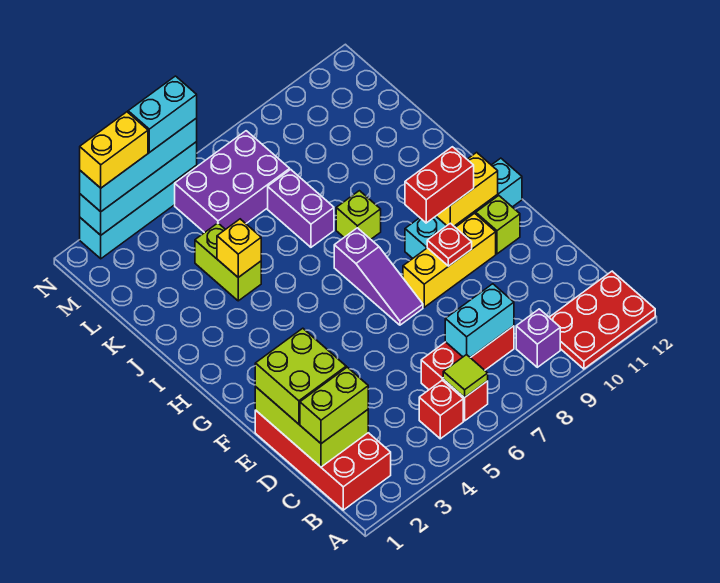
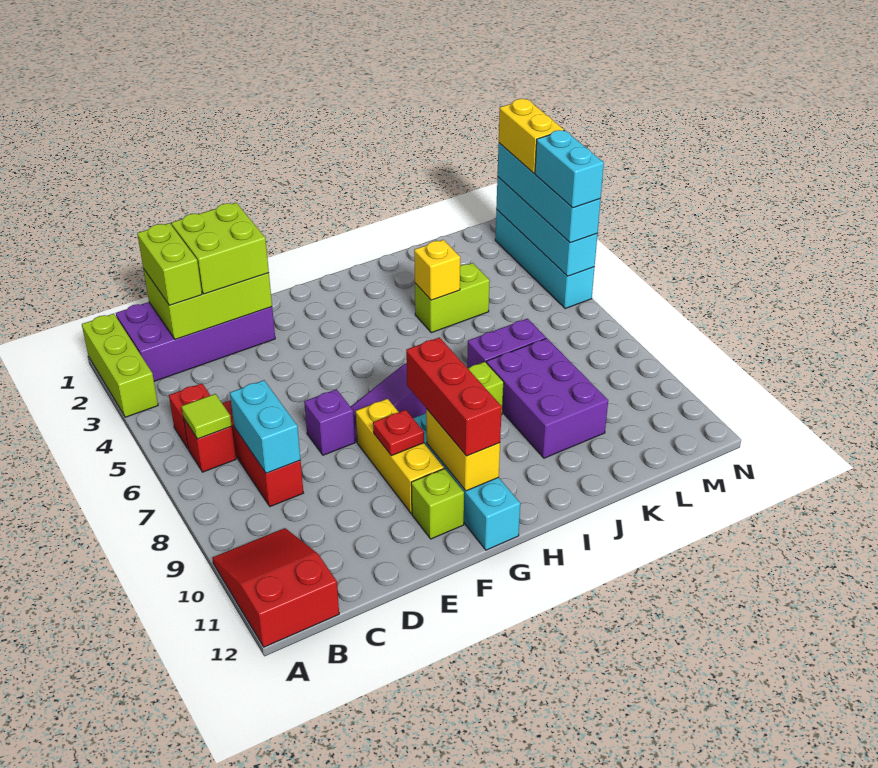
none -> lime 1x3 brick [82,314,158,417]
red 2x3 plate [549,271,655,369] -> red 2x3 slope [212,528,339,647]
red 2x4 brick [255,410,391,510] -> purple 2x4 brick [116,302,275,381]
purple 1x1 brick [516,309,560,367] -> purple 1x1 brick moved to [304,389,355,455]
red 1x2 brick [405,147,474,223] -> red 1x3 brick [406,337,502,456]
purple 2x3 brick [175,131,290,233] -> purple 2x3 brick moved to [487,338,608,458]

